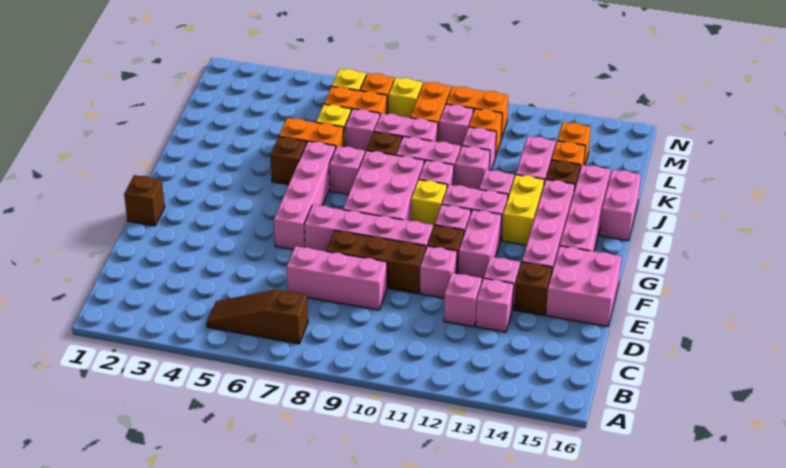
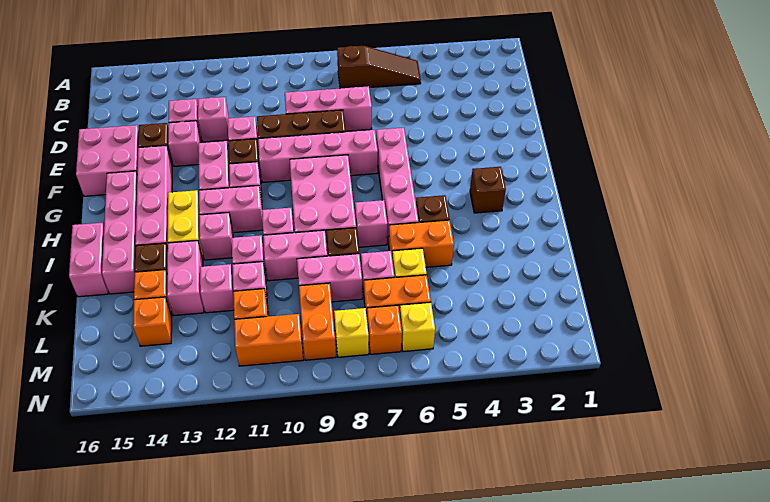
brown 1x1 brick [124,175,165,226] -> brown 1x1 brick moved to [470,167,506,213]
yellow 1x1 brick [411,180,447,228] -> none
pink 1x1 brick [439,104,473,150] -> pink 1x1 brick moved to [200,264,234,313]

